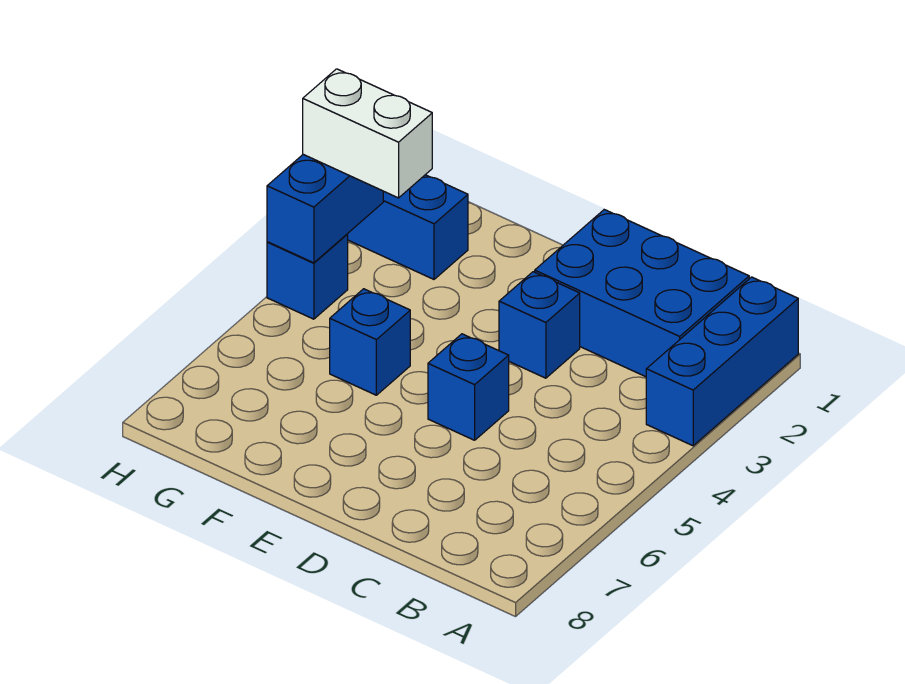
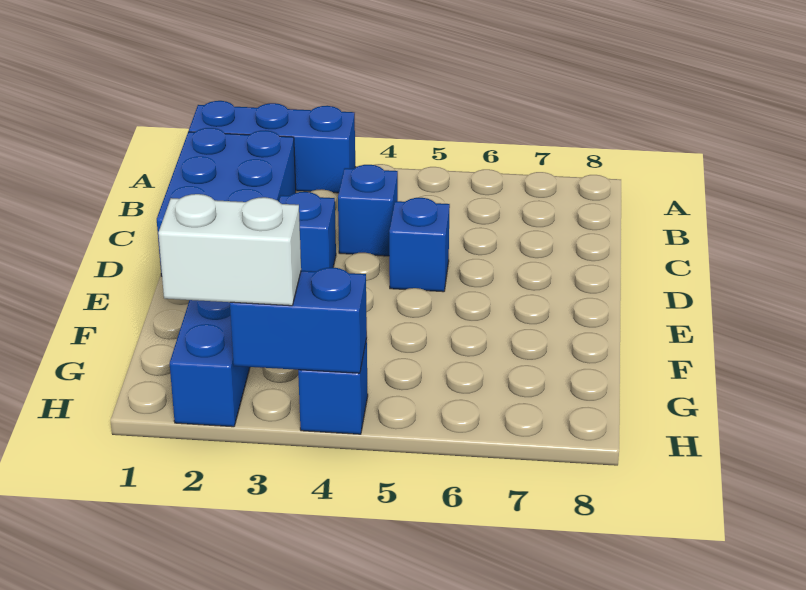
blue 1x1 brick [330,289,410,395] -> blue 1x1 brick moved to [338,165,398,256]
white 1x2 brick [303,69,432,198] -> white 1x2 brick turned to [158,194,301,306]

